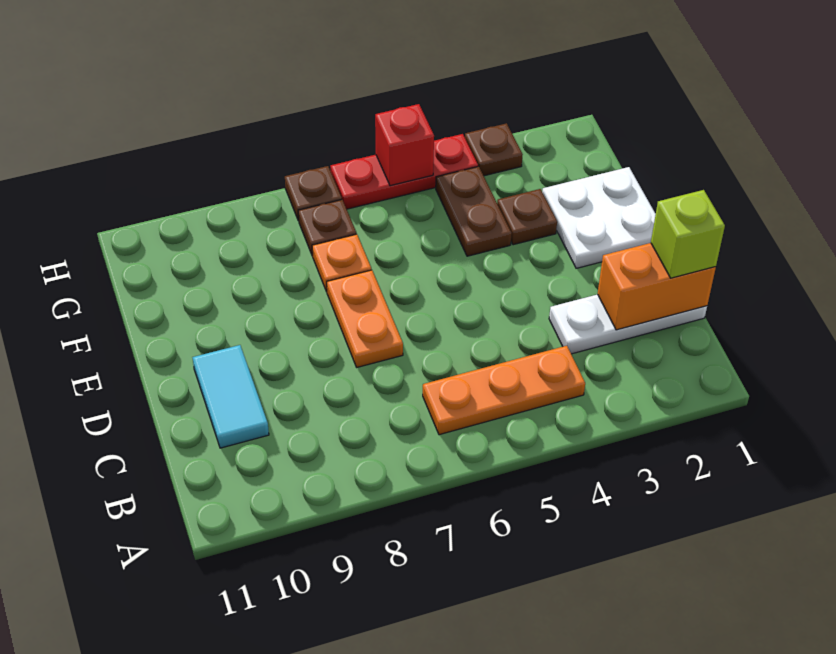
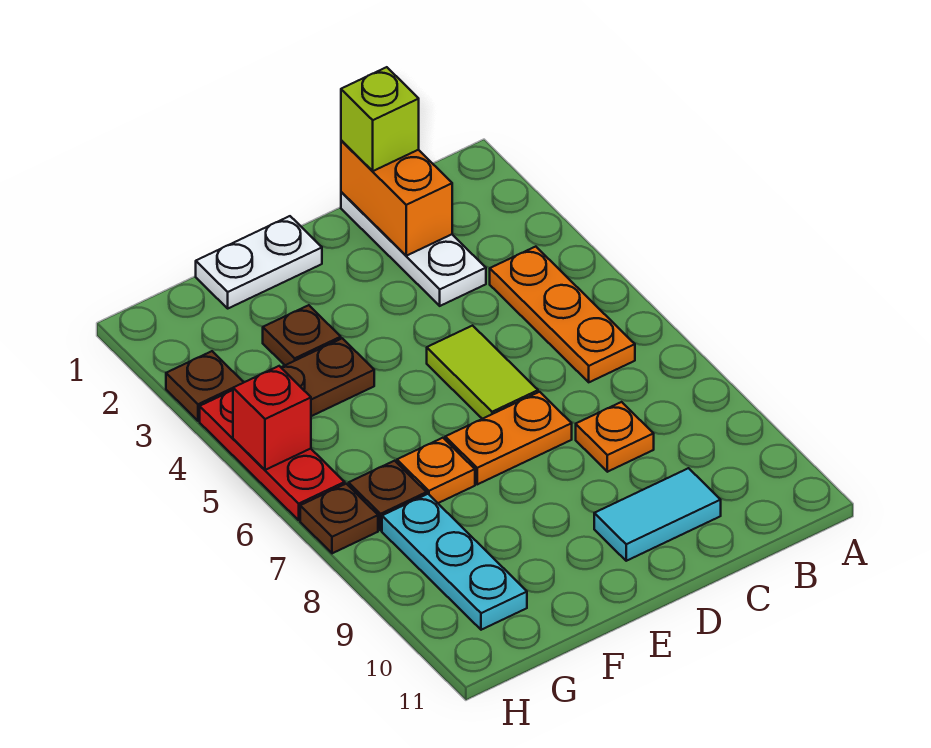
none -> orange 1x1 plate [576,402,654,472]
none -> lime 1x2 tile [427,326,538,419]
white 2x2 plate [542,167,656,268] -> white 1x2 plate [196,216,322,308]
none -> cyan 1x3 plate [382,494,527,630]

